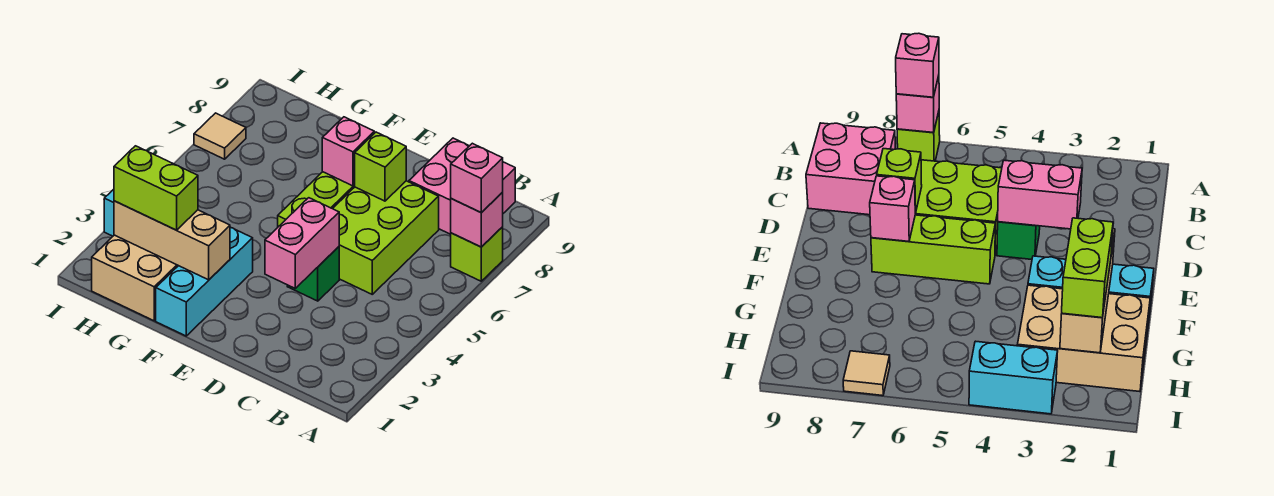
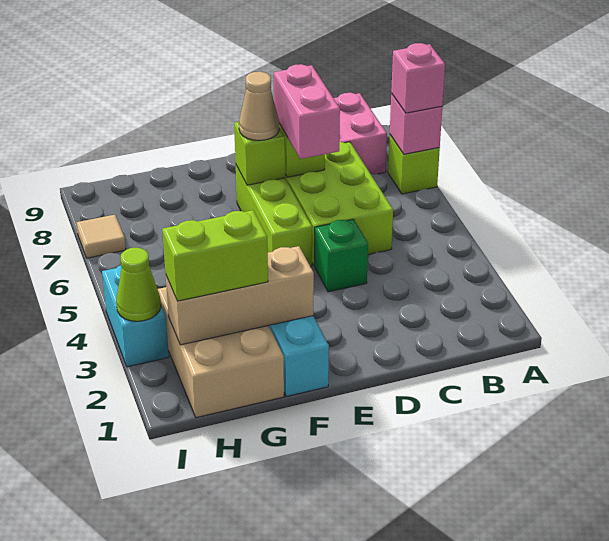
pink 1x2 brick [265,198,339,288] -> pink 1x2 brick moved to [274,64,340,159]
pink 1x1 brick [322,117,374,186] -> lime 1x1 brick [234,122,285,185]
none -> tan 1x1 cone [239,72,279,140]
none -> lime 1x1 cone [116,248,161,321]

